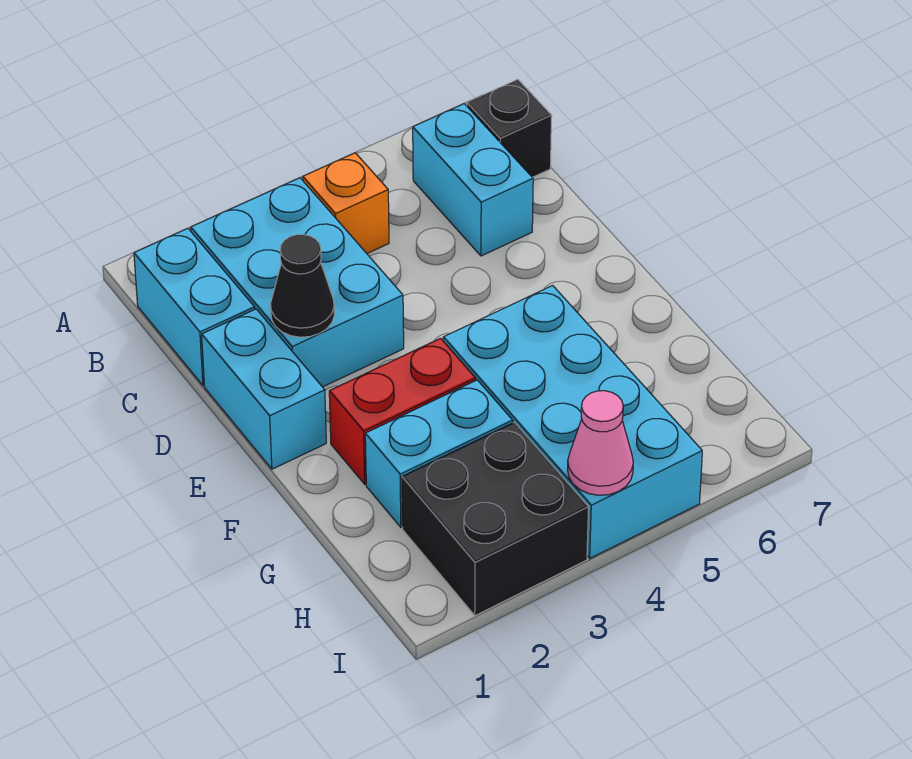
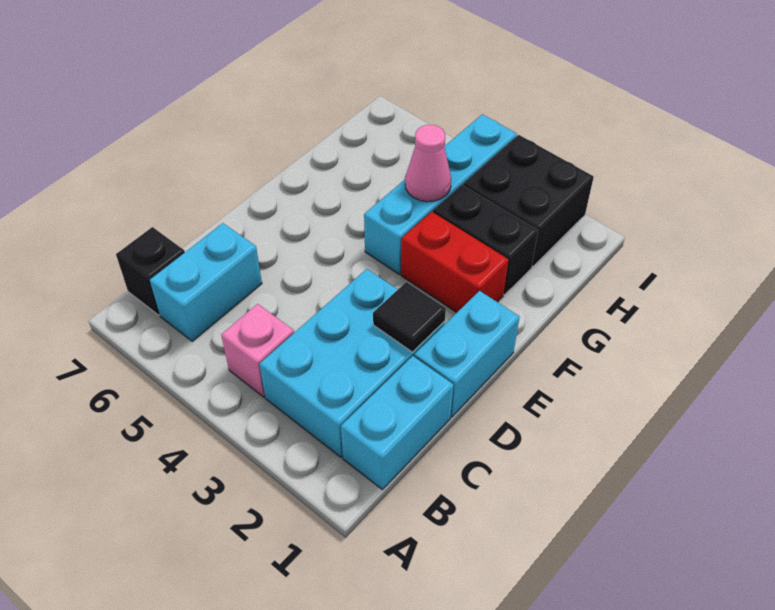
orange 1x1 brick [303,153,389,253] -> pink 1x1 brick [221,304,294,397]
black 1x1 cone [271,235,334,337] -> black 1x1 tile [373,282,446,352]
cyan 2x4 brick [443,286,702,558] -> cyan 1x4 brick [364,114,517,274]
cyan 1x2 brick [365,380,513,527] -> black 1x2 brick [433,185,538,295]
pink 1x1 cone [568,391,633,495] -> pink 1x1 cone moved to [405,125,451,202]

